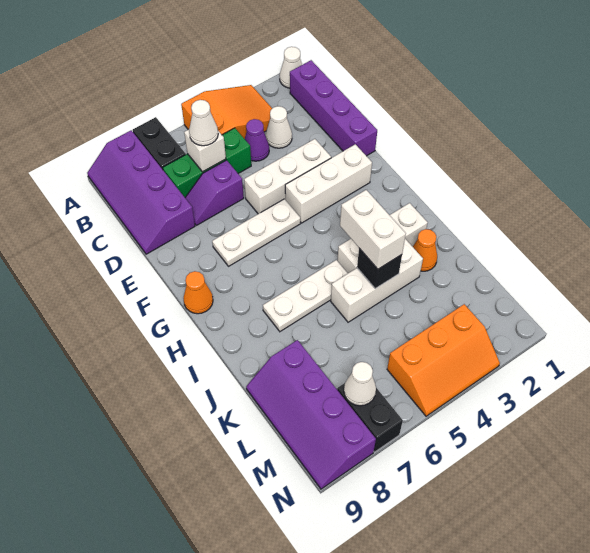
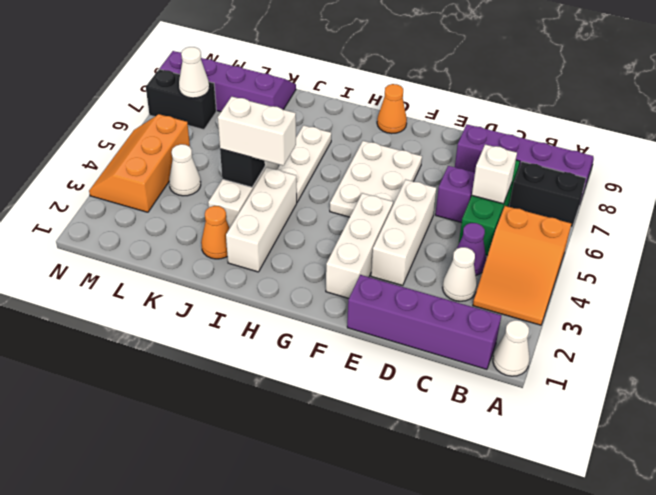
white 1x1 cone [189,100,218,146] -> white 1x1 cone moved to [169,144,201,196]
white 1x3 plate [212,199,300,266] -> white 2x3 plate [330,141,422,217]

